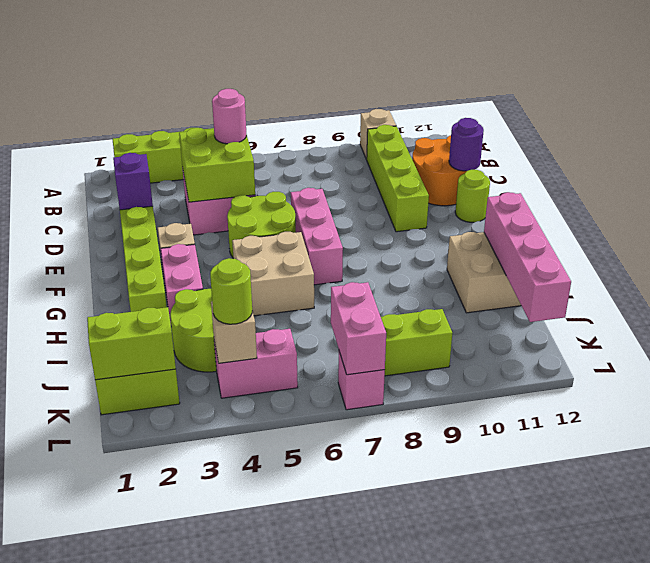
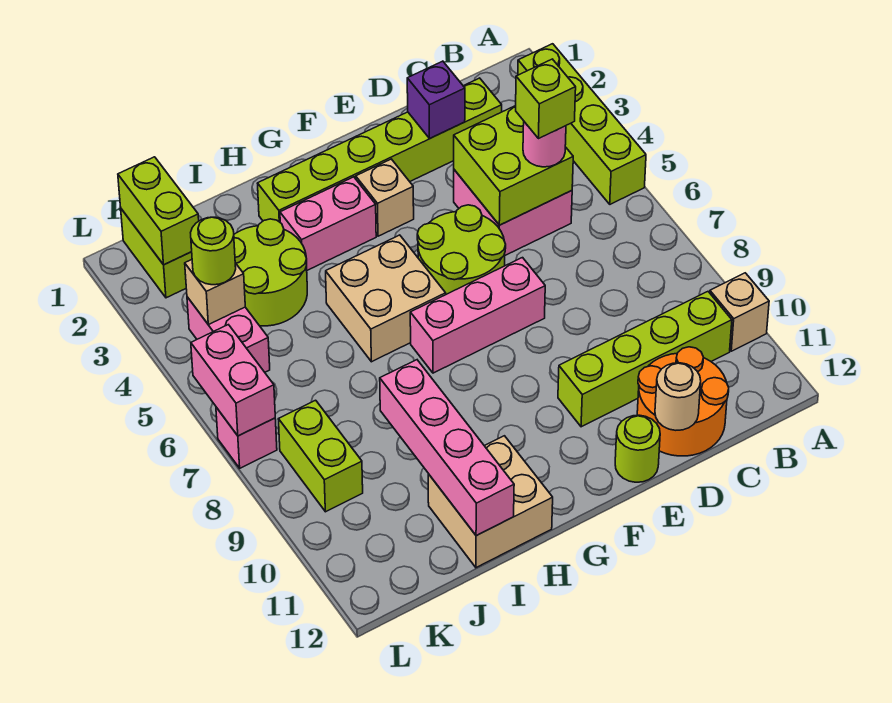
none -> lime 1x1 brick [516,59,576,139]
purple 1x1 round brick [449,118,484,171] -> tan 1x1 round brick [655,363,701,430]
pink 1x4 brick [484,192,571,322] -> pink 1x4 brick turned to [380,360,514,536]
pink 1x2 brick [331,282,386,375] -> pink 1x2 brick turned to [191,325,275,436]

